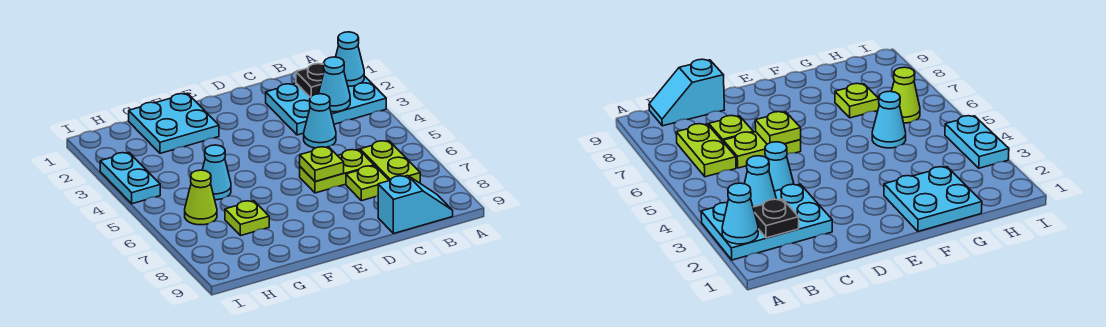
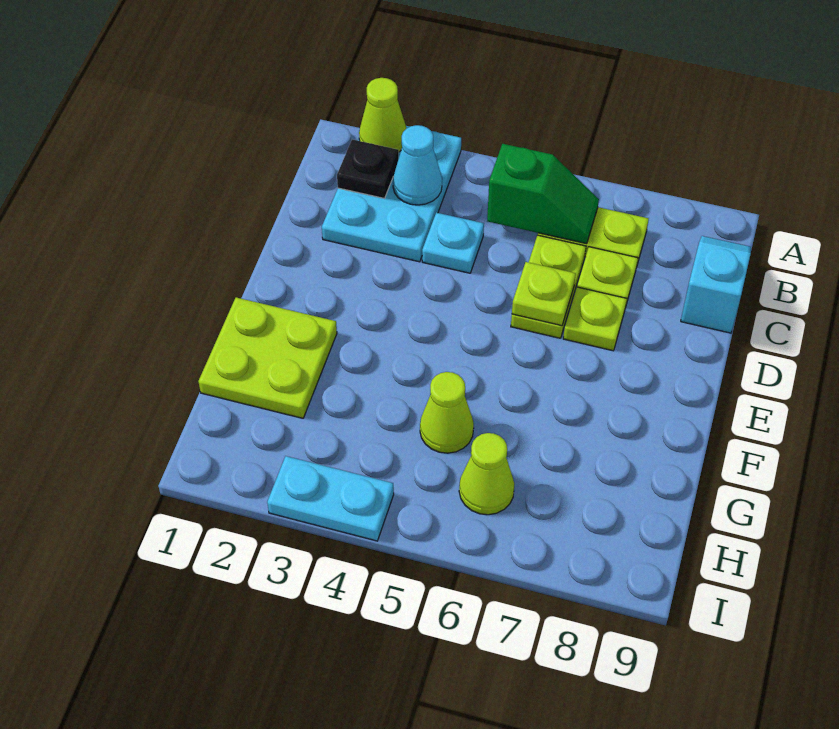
cyan 1x1 cone [336,32,364,86] -> lime 1x1 cone [359,78,407,152]
none -> green 1x2 slope [487,144,599,244]
cyan 1x1 cone [304,94,336,148] -> cyan 1x1 plate [422,213,484,273]
cyan 2x2 plate [129,93,219,153] -> lime 2x2 plate [198,297,337,418]
cyan 1x1 cone [202,145,231,200] -> lime 1x1 cone [420,372,474,453]
lime 1x1 plate [225,201,269,236] -> lime 1x1 plate moved to [563,287,627,351]

